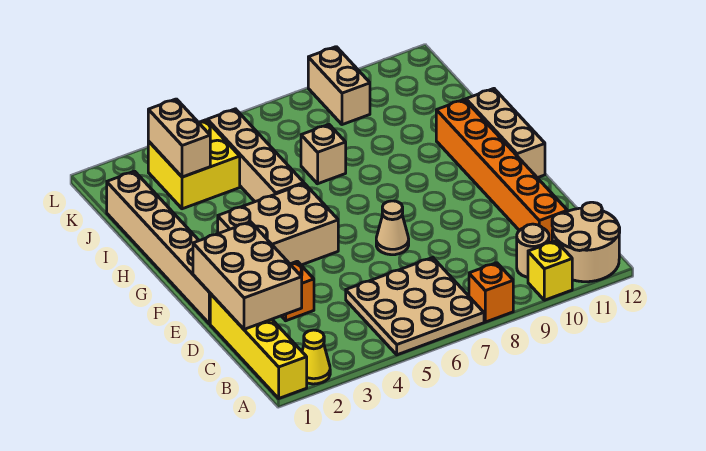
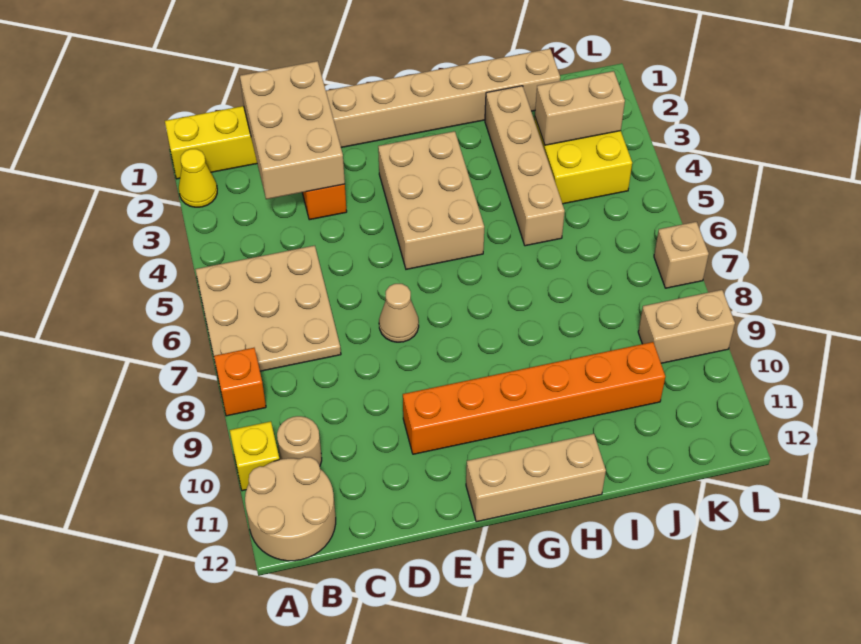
tan 2x3 brick [193,222,302,329] -> tan 2x3 brick turned to [240,61,345,199]
orange 1x6 brick [436,99,567,243] -> orange 1x6 brick moved to [403,342,665,454]
tan 1x4 brick [207,109,304,202] -> tan 1x4 brick turned to [485,86,565,246]
tan 1x1 brick [301,125,346,184] -> tan 1x1 brick moved to [654,222,709,288]

